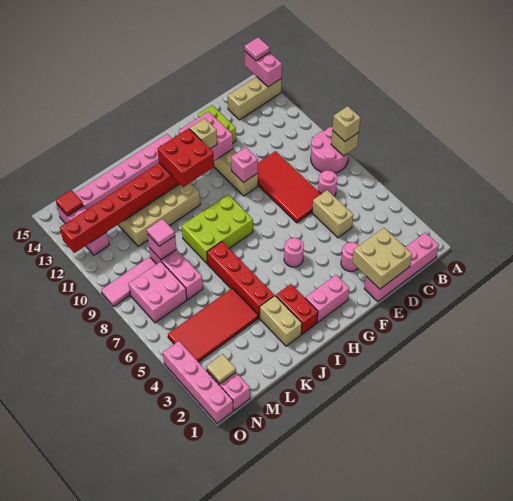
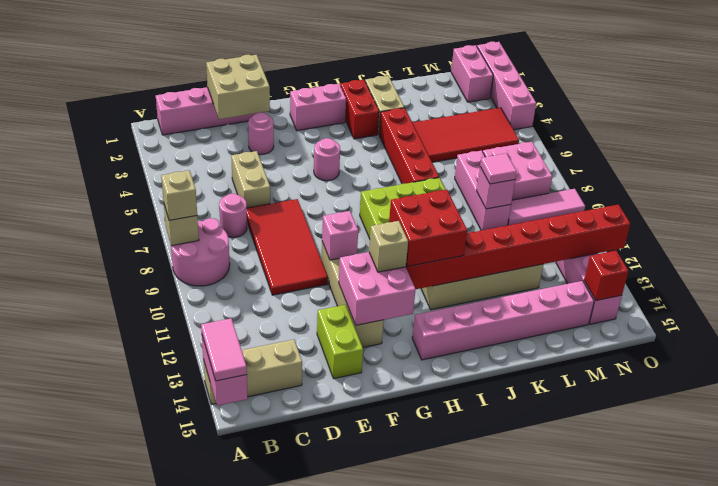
pink 1x1 tile [244,37,270,61] -> pink 1x2 tile [201,319,247,381]
tan 1x1 tile [206,354,236,384] -> none
red 1x1 tile [56,190,83,216] -> red 1x1 brick [584,251,628,301]

